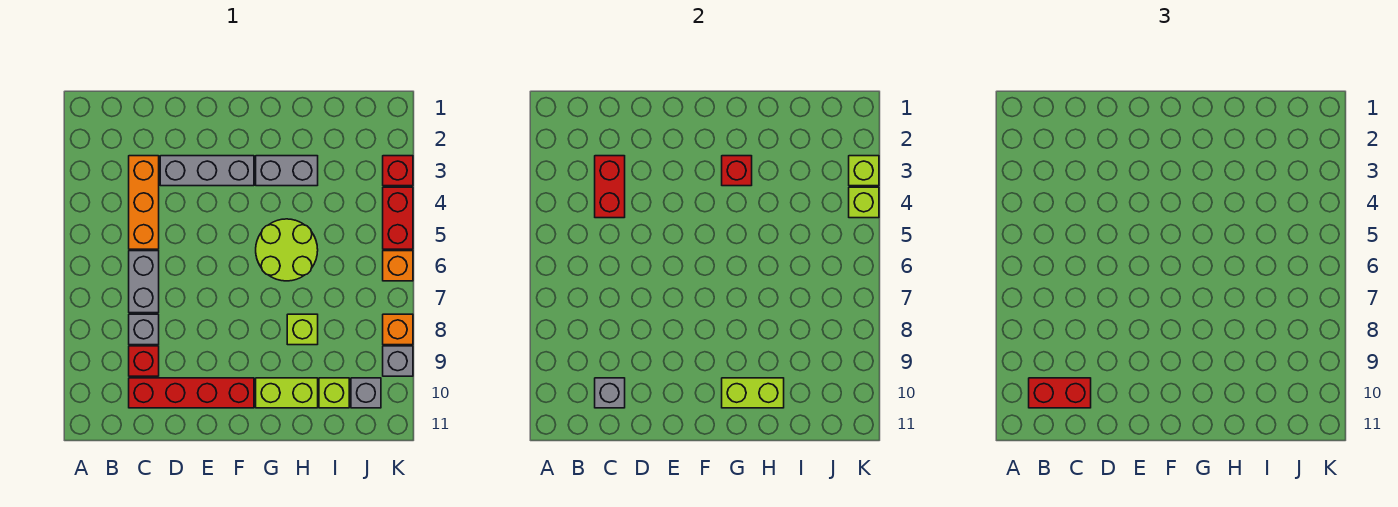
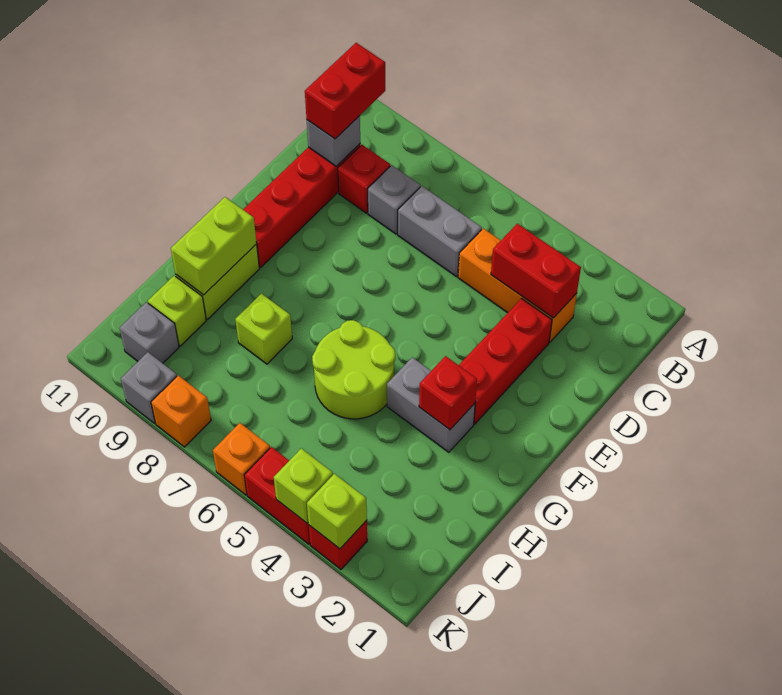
grey 1x3 brick [160,156,254,186] -> red 1x3 brick [459,299,552,424]
grey 1x2 brick [256,156,318,186] -> grey 1x2 brick turned to [387,357,475,452]

